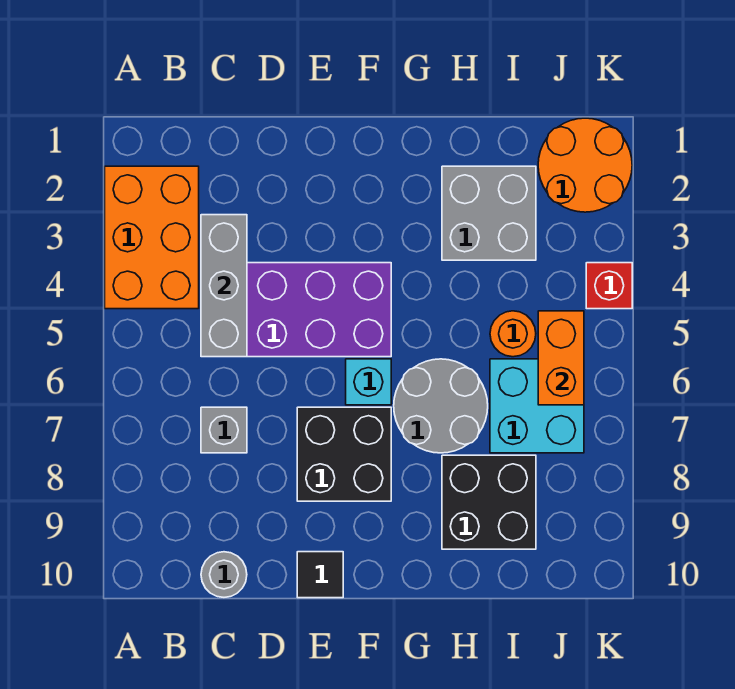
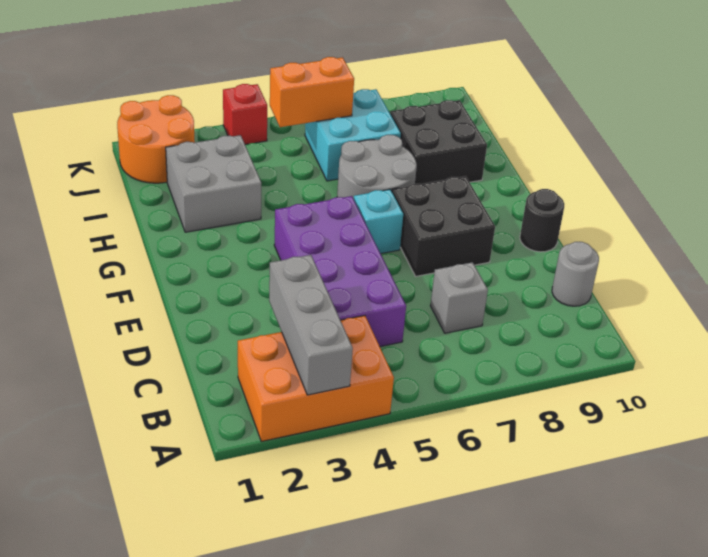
grey 1x3 brick [201,215,247,357] -> grey 1x3 brick turned to [269,255,353,395]
black 1x1 tile [297,552,343,598] -> black 1x1 round brick [520,189,564,252]
orange 1x1 round brick [490,311,536,357] -> none

